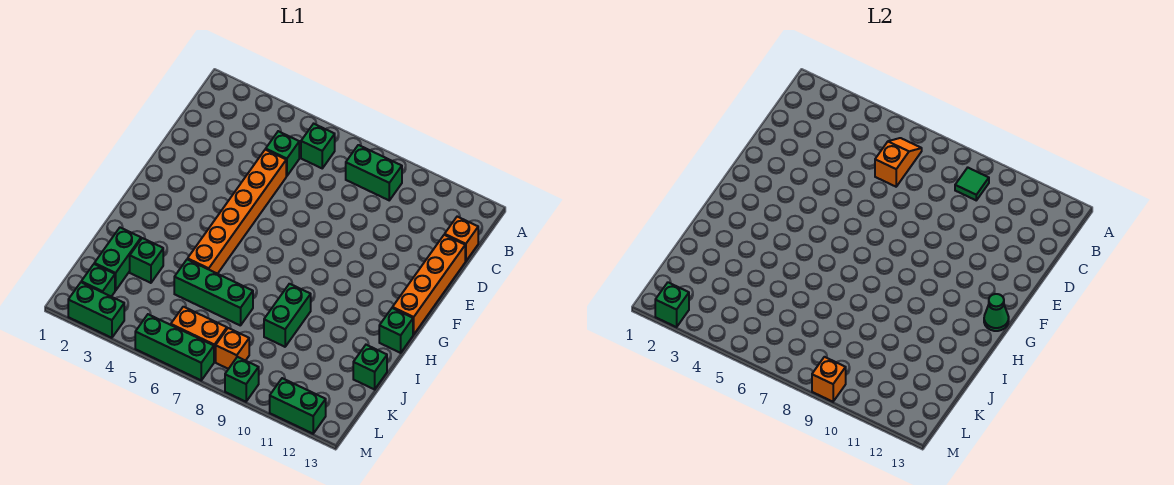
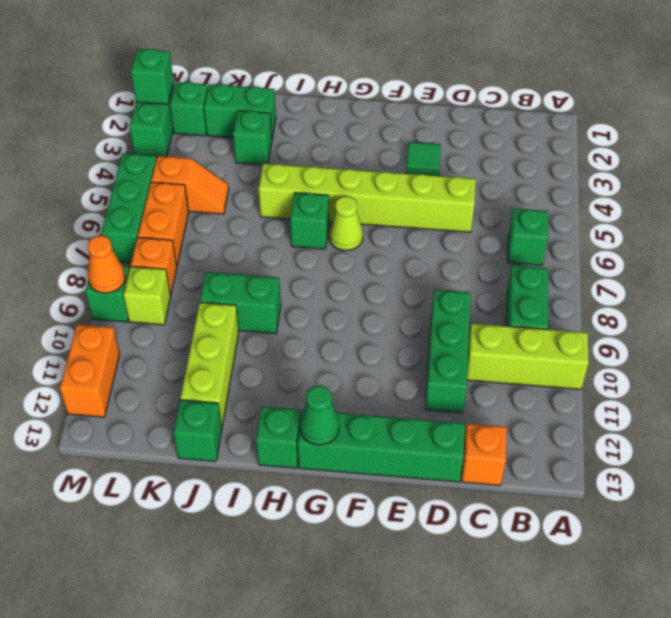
none -> lime 1x3 brick [467,323,589,389]
orange 1x2 slope [875,138,922,187] -> orange 1x2 slope moved to [151,156,229,214]
green 1x1 tile [955,168,989,200] -> green 1x1 tile moved to [406,142,441,176]
green 1x1 brick [266,131,299,176] -> green 1x1 brick moved to [290,193,329,249]
orange 1x6 brick [188,149,286,274] -> lime 1x6 brick [259,164,476,232]
orange 1x4 brick [392,235,465,335] -> green 1x4 brick [298,410,465,482]
none -> lime 1x1 cone [329,196,363,251]
green 1x3 brick [174,259,253,326] -> green 1x3 brick moved to [425,290,471,413]
none -> lime 1x3 brick [180,302,239,426]
none -> lime 1x1 brick [123,266,171,325]
orange 1x1 brick [812,357,846,402] -> orange 1x1 cone [88,236,125,293]
green 1x2 brick [270,378,326,434] -> orange 1x2 brick [60,325,120,417]

